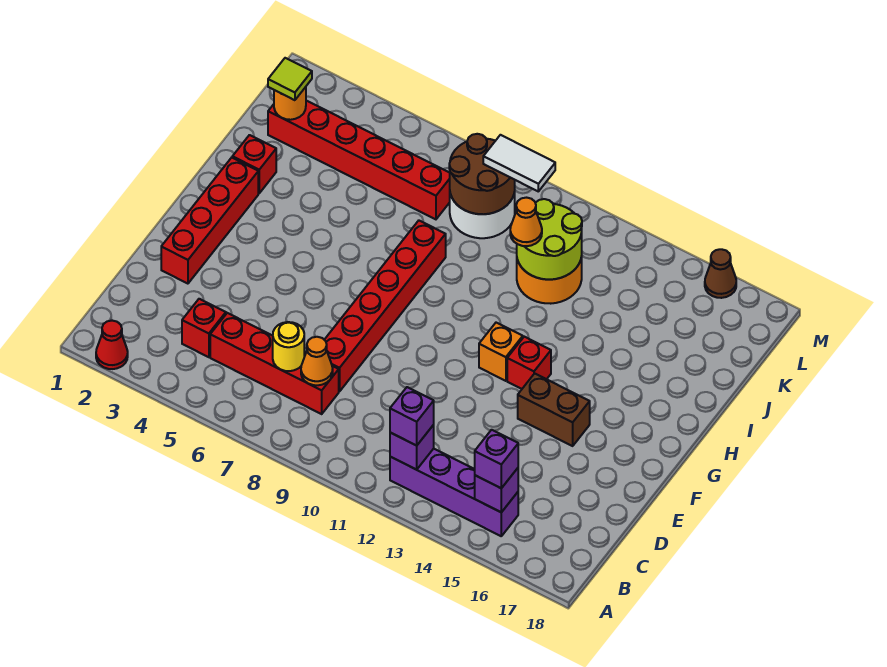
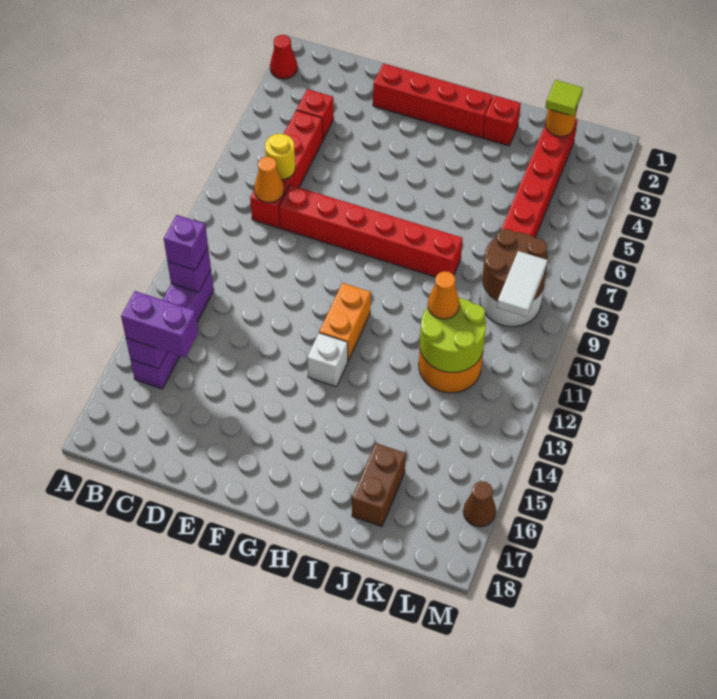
purple 1x1 brick [475,430,518,488] -> purple 1x2 brick [121,291,198,357]
brown 1x2 brick [518,373,590,446] -> brown 1x2 brick moved to [352,443,406,527]
orange 1x1 brick [479,323,523,381] -> orange 1x2 brick [319,283,371,361]
red 1x1 brick [507,337,551,389] -> white 1x1 brick [307,333,348,387]

